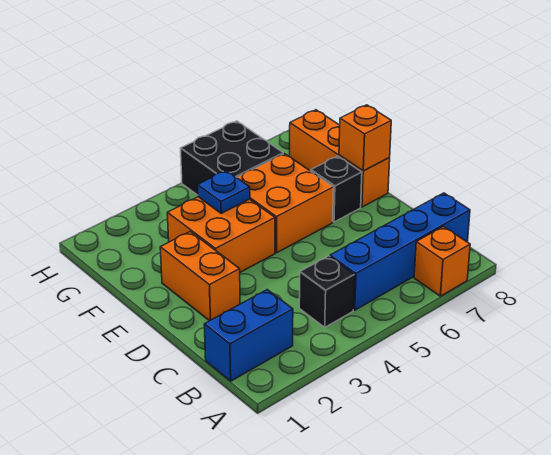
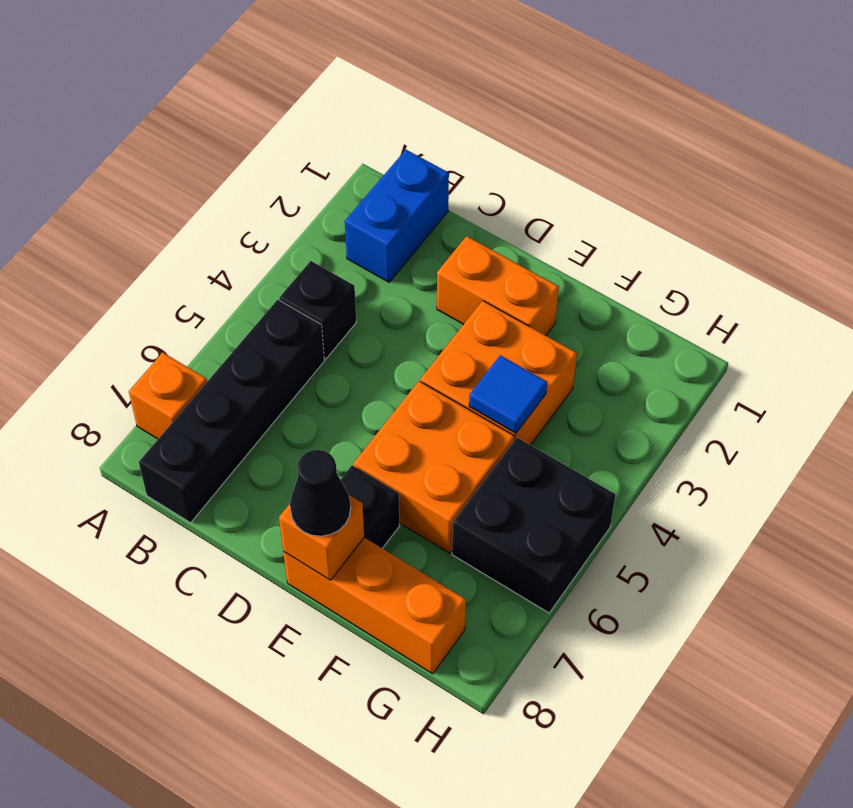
blue 1x4 brick [330,193,470,310] -> black 1x4 brick [139,300,324,523]
none -> black 1x1 cone [290,450,351,536]
blue 1x1 plate [198,170,250,213] -> blue 1x1 tile [469,355,547,433]

